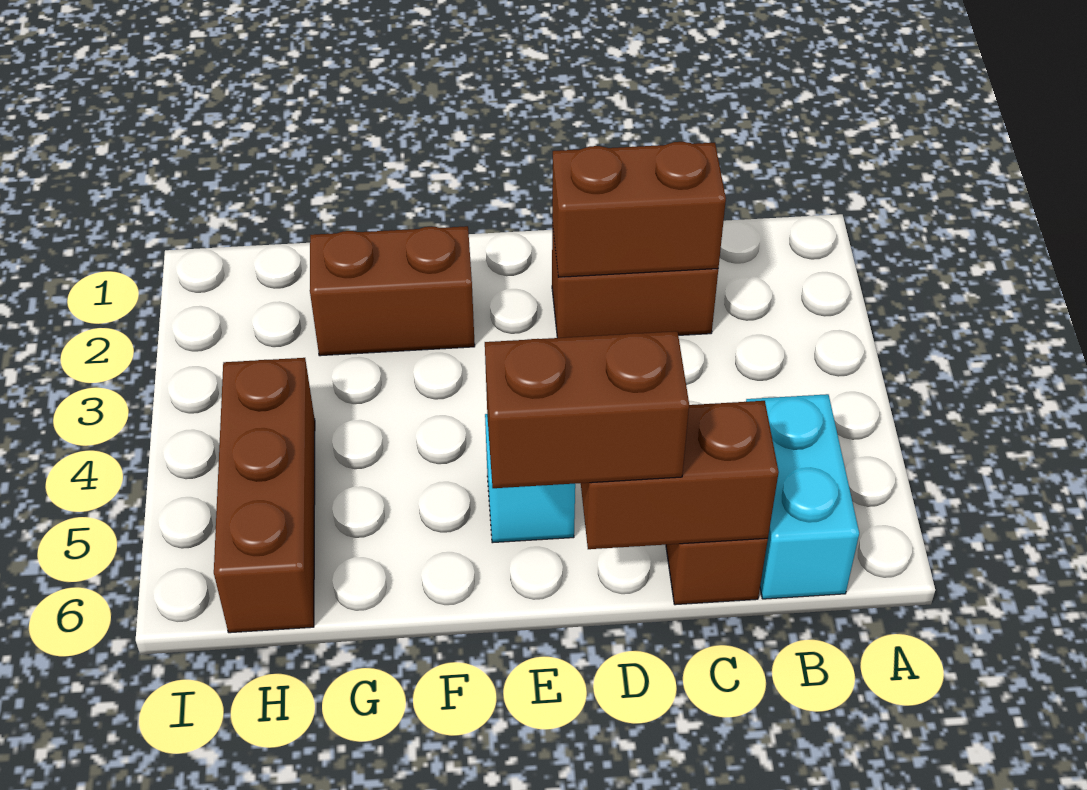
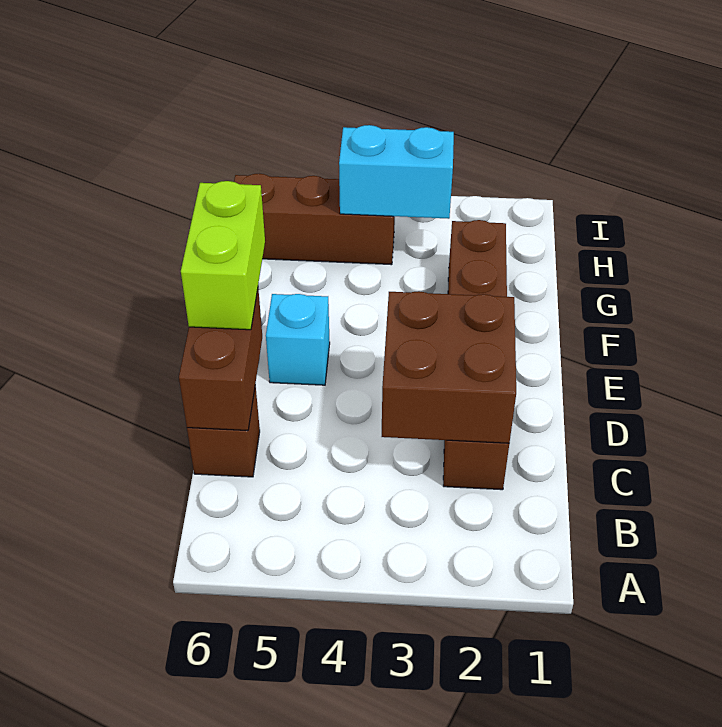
cyan 1x2 brick [746,394,859,599] -> cyan 1x2 brick moved to [339,125,454,219]
brown 1x2 brick [552,142,726,277] -> brown 2x2 brick [382,291,516,443]
brown 1x2 brick [485,331,689,488] -> lime 1x2 brick [181,181,265,330]

